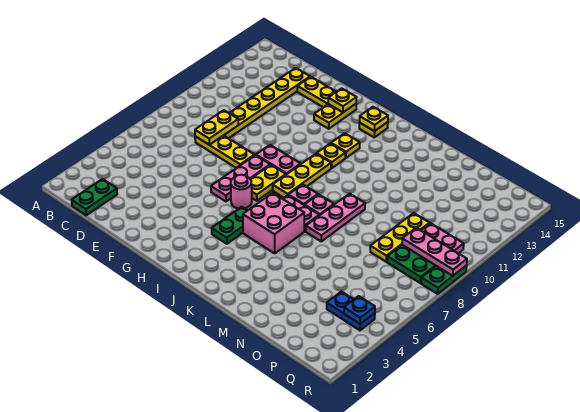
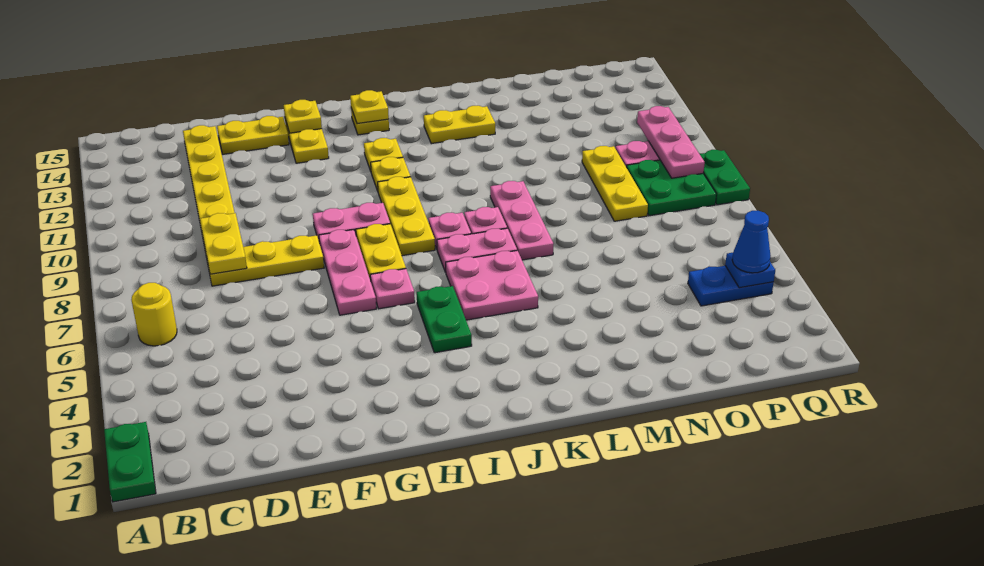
none -> yellow 1x1 round brick [131,283,177,346]
green 1x2 plate [72,179,117,215] -> green 1x2 plate moved to [104,422,156,502]
pink 1x1 round brick [231,175,252,209] -> pink 1x1 plate [370,269,415,309]
pink 2x2 brick [243,193,304,253] -> pink 2x2 plate [446,251,538,320]
none -> yellow 1x2 plate [424,106,495,144]
pink 1x3 plate [402,228,467,276] -> pink 1x3 plate turned to [637,106,705,178]
none -> blue 1x1 cone [732,211,771,273]

